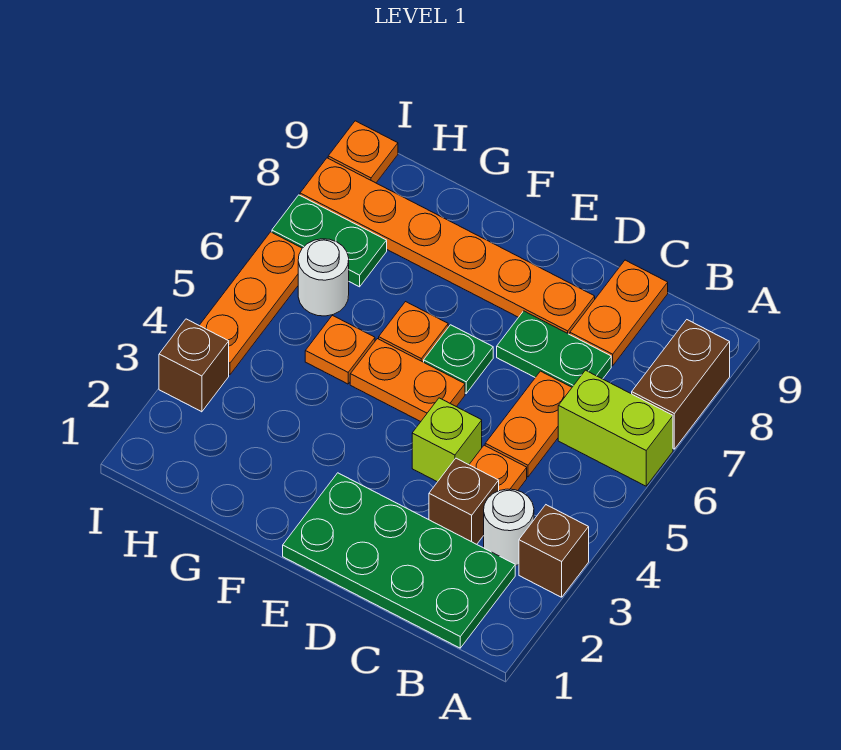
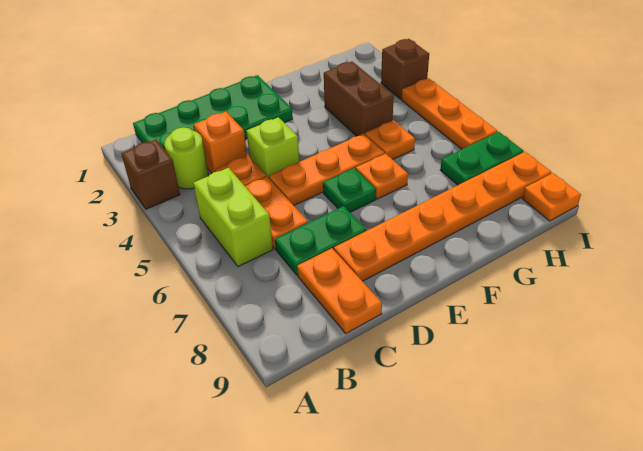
lime 1x2 brick [558,370,673,486] -> lime 1x2 brick turned to [193,168,273,267]
brown 1x2 brick [632,320,730,449] -> brown 1x2 brick moved to [324,61,394,136]
white 1x1 round brick [484,489,534,565] -> lime 1x1 round brick [164,128,208,189]
brown 1x1 brick [429,458,499,544] -> orange 1x1 brick [194,112,247,173]
orange 1x2 plate [350,339,465,422] -> orange 1x3 plate [269,134,385,206]
white 1x1 round brick [298,239,349,316] -> none

